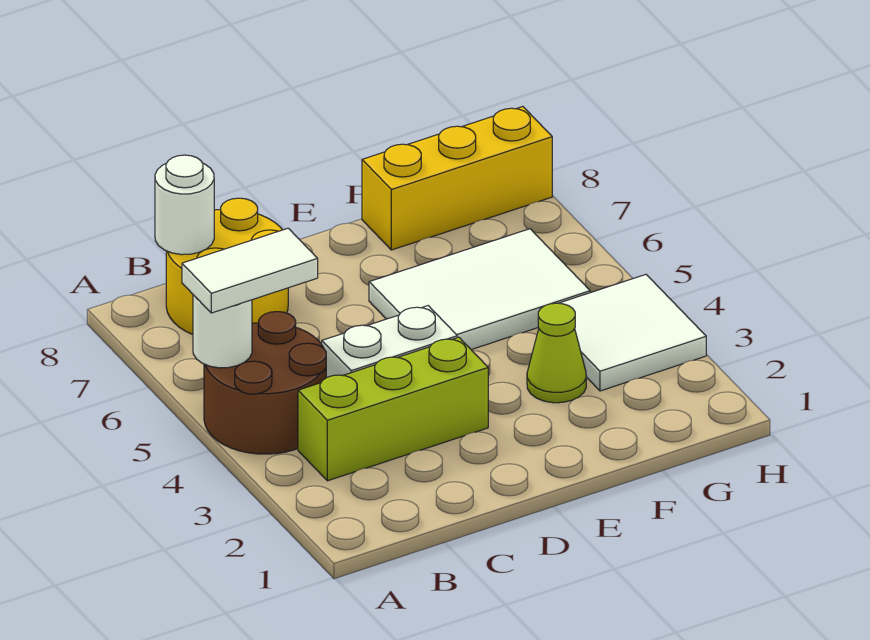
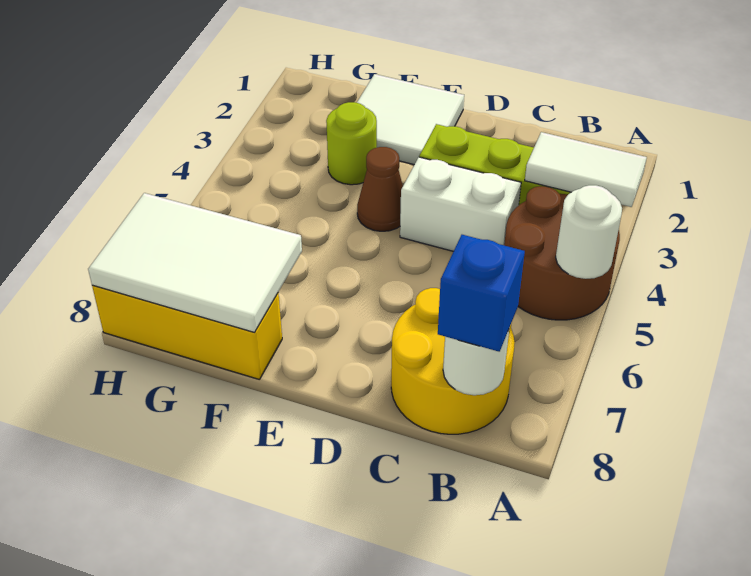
white 1x2 tile [182,228,318,313] -> white 1x2 tile moved to [525,132,647,207]
none -> blue 1x1 brick [438,235,525,352]
none -> brown 1x1 cone [357,147,403,231]
white 2x3 tile [369,229,590,350] -> white 2x3 tile moved to [88,193,302,332]
lime 1x1 cone [527,303,586,403] -> lime 1x1 round brick [326,102,377,185]
white 2x2 tile [559,275,706,391] -> white 2x2 tile moved to [357,74,464,165]

